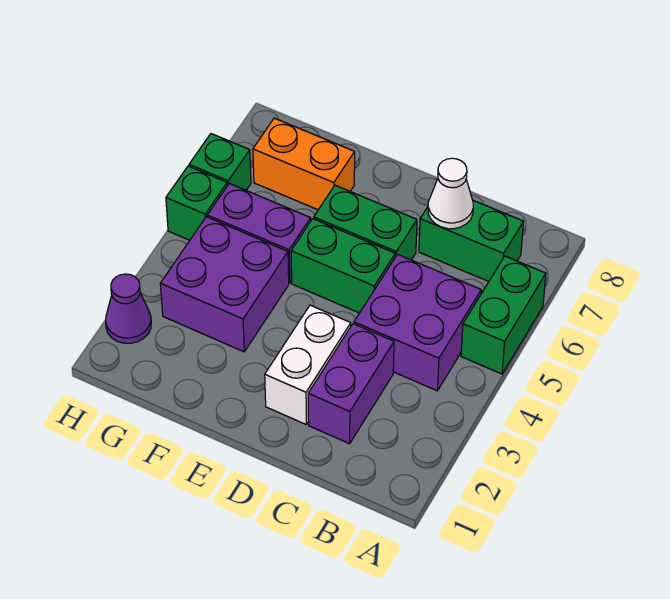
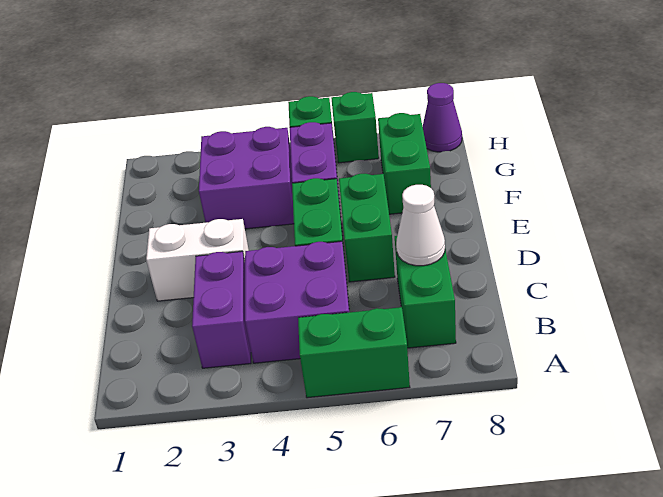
purple 1x2 brick [308,324,394,444] -> purple 1x2 brick turned to [192,251,251,368]
orange 1x2 brick [253,118,355,210] -> green 1x2 brick [378,113,431,214]
purple 1x1 cone [106,274,151,343] -> purple 1x1 cone moved to [423,83,462,152]

